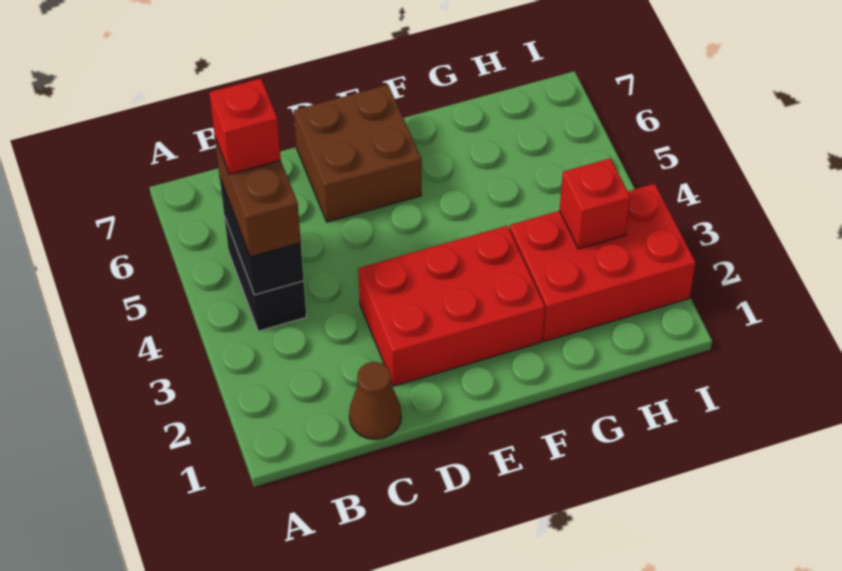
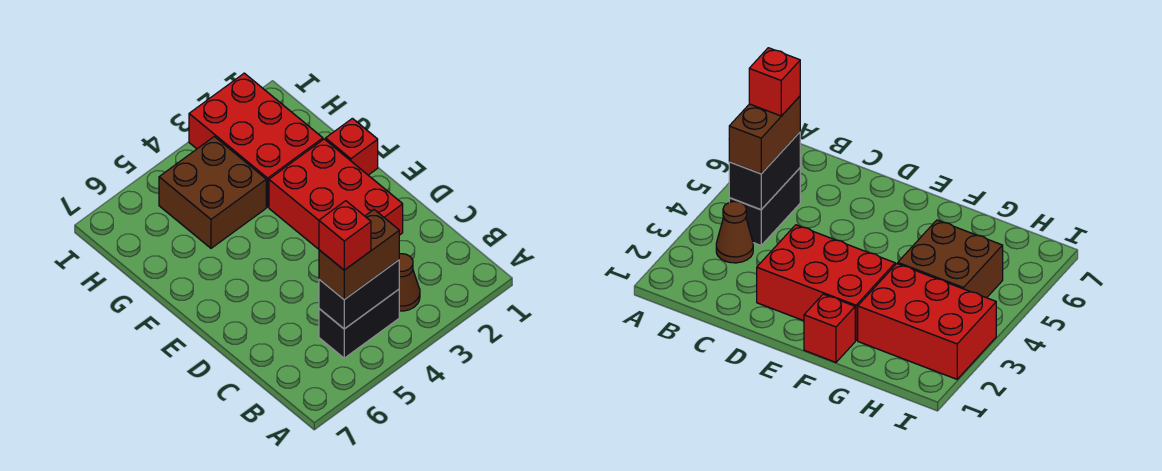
brown 1x1 cone [349,362,401,440] -> brown 1x1 cone moved to [399,254,420,311]
brown 2x2 brick [294,85,421,222] -> brown 2x2 brick moved to [159,137,266,248]
red 1x1 brick [560,158,630,249] -> red 1x1 brick moved to [326,118,378,175]

